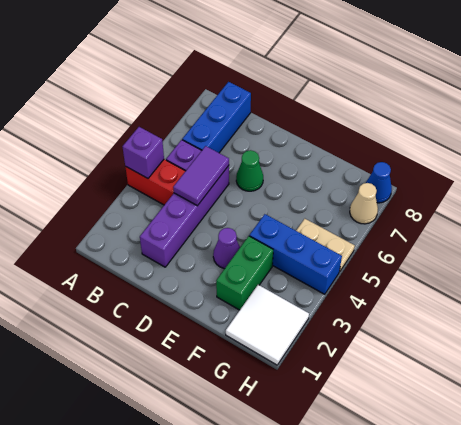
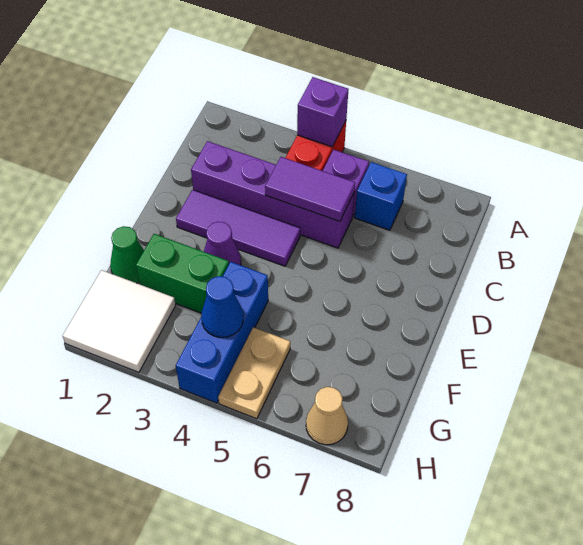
blue 1x3 brick [182,82,251,153] -> blue 1x1 brick [355,162,407,230]
none -> purple 1x3 tile [176,190,300,266]
green 1x1 cone [236,150,263,191] -> green 1x1 cone moved to [110,226,144,283]
blue 1x1 cone [366,162,392,203] -> blue 1x1 cone moved to [201,276,243,337]

